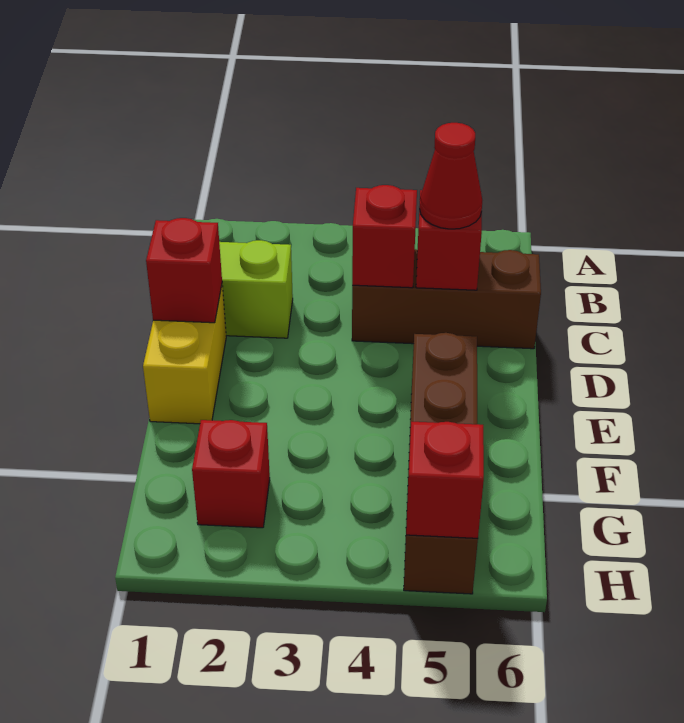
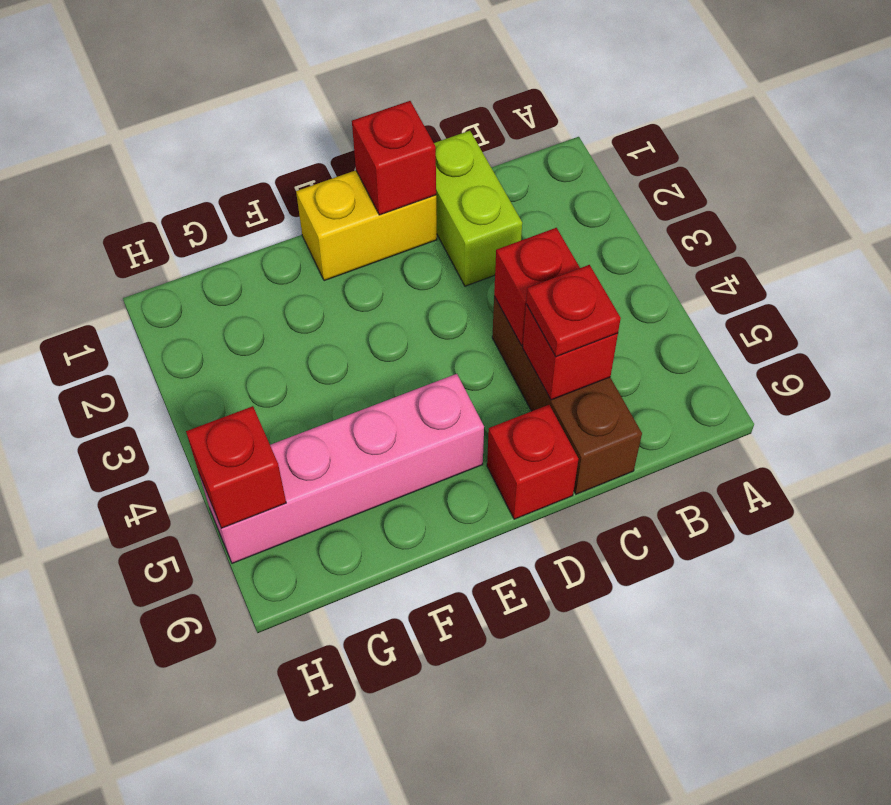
red 1x1 cone [419,123,482,229] -> red 1x1 plate [526,265,621,357]
brown 1x4 brick [404,333,478,594] -> pink 1x4 brick [200,374,484,563]
red 1x1 brick [192,420,270,528] -> red 1x1 brick moved to [487,405,578,519]

